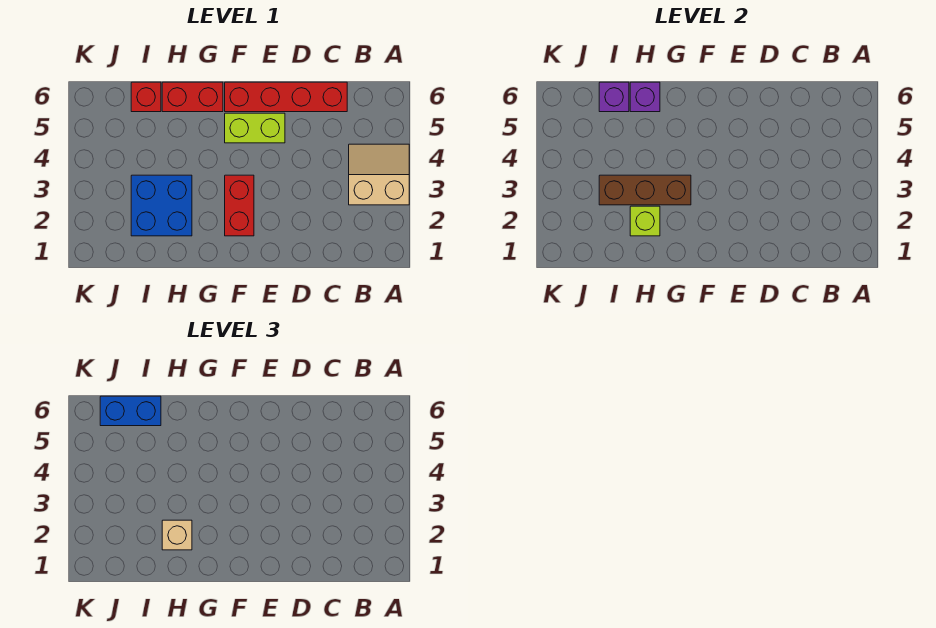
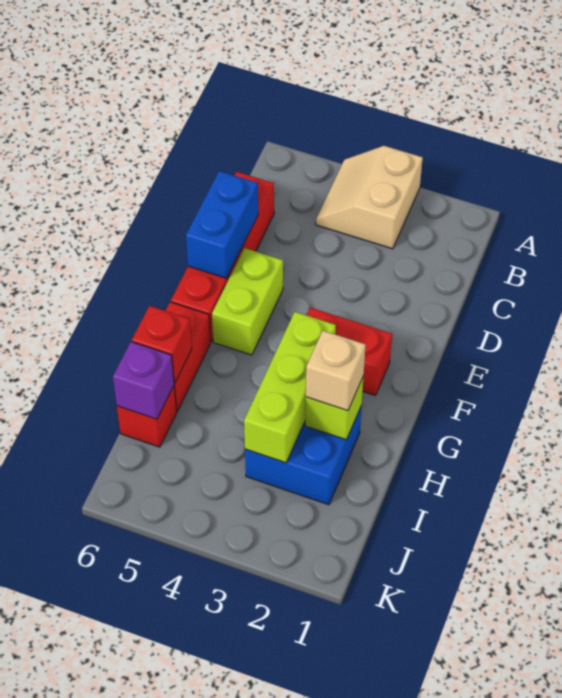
brown 1x3 brick [599,175,691,205] -> lime 1x3 brick [244,312,336,463]
purple 1x1 brick [630,82,660,112] -> red 1x1 brick [132,306,192,383]
blue 1x2 brick [100,396,161,426] -> blue 1x2 brick moved to [186,171,258,278]

